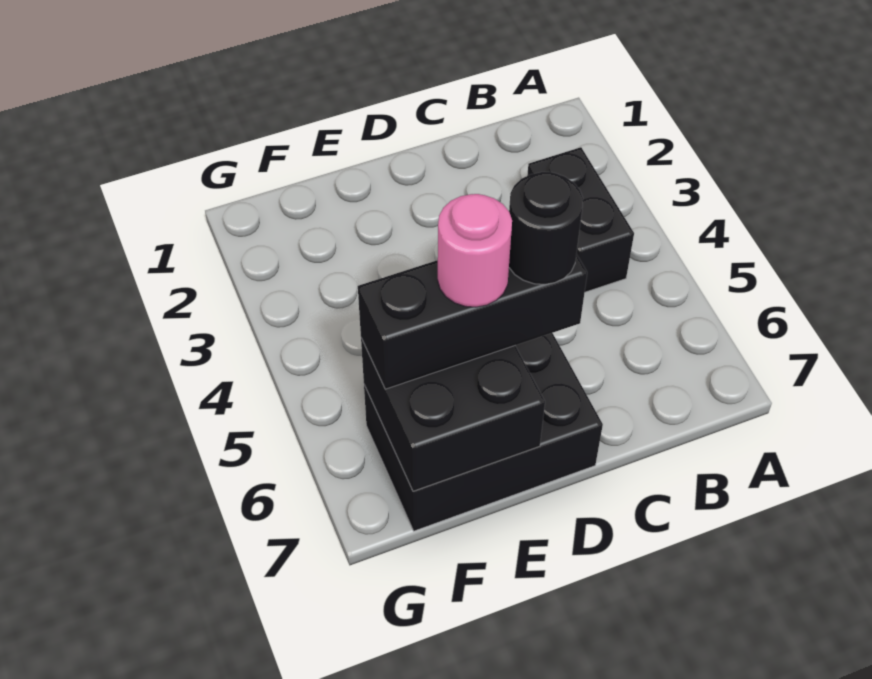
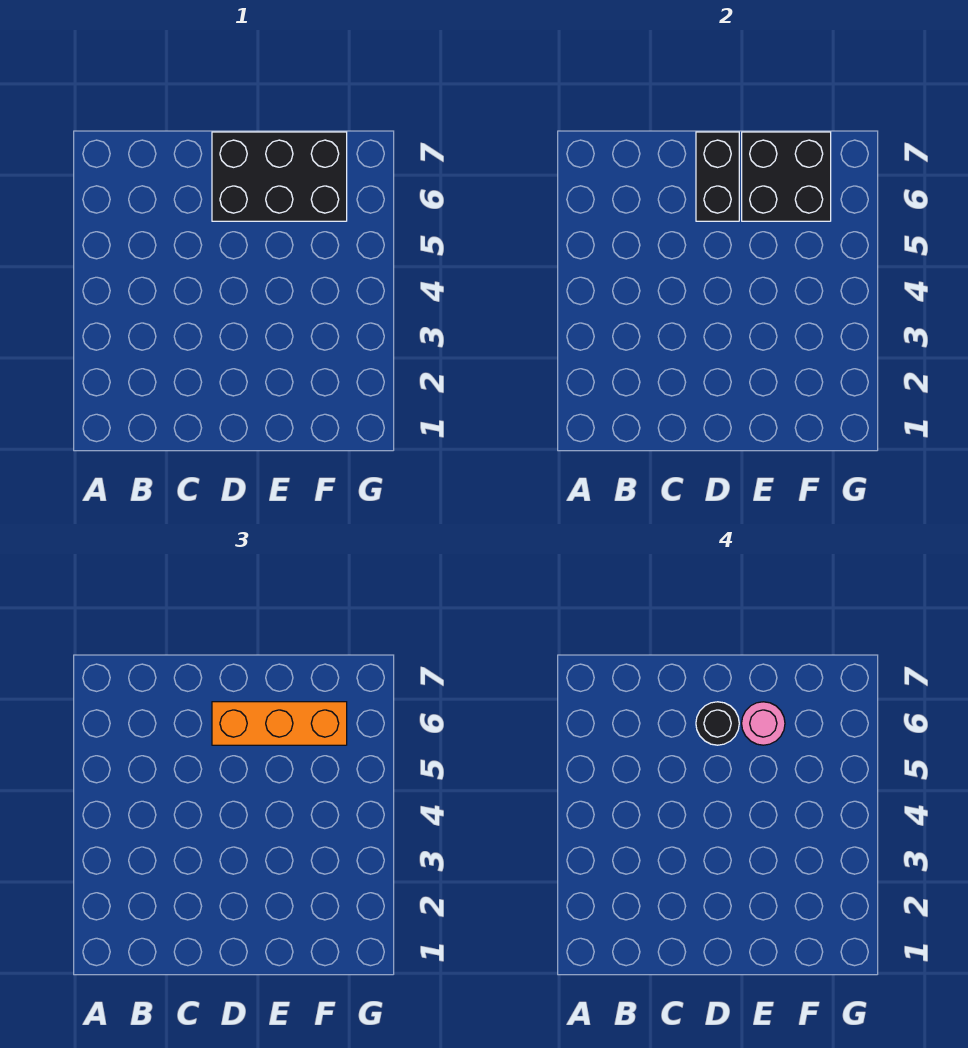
black 1x2 brick [527,147,634,292] -> black 1x2 brick moved to [696,132,739,221]
black 1x3 brick [358,254,587,389] -> orange 1x3 brick [212,702,347,745]

